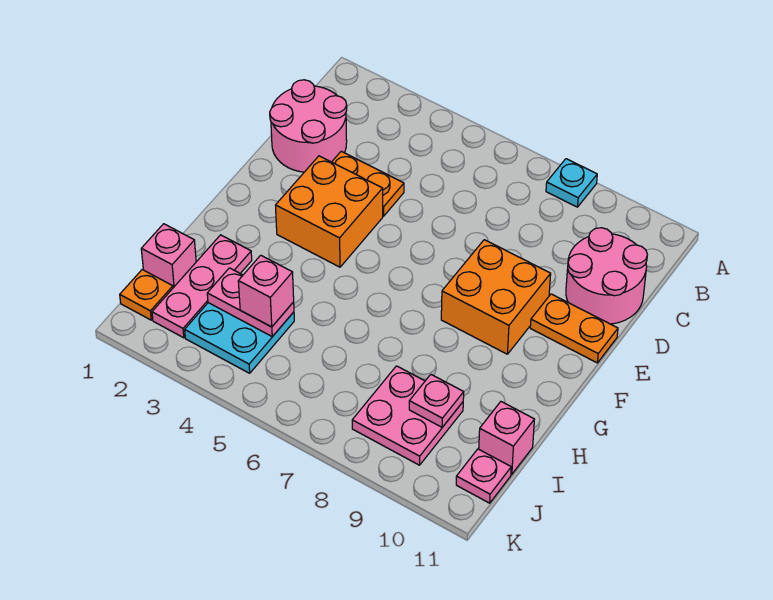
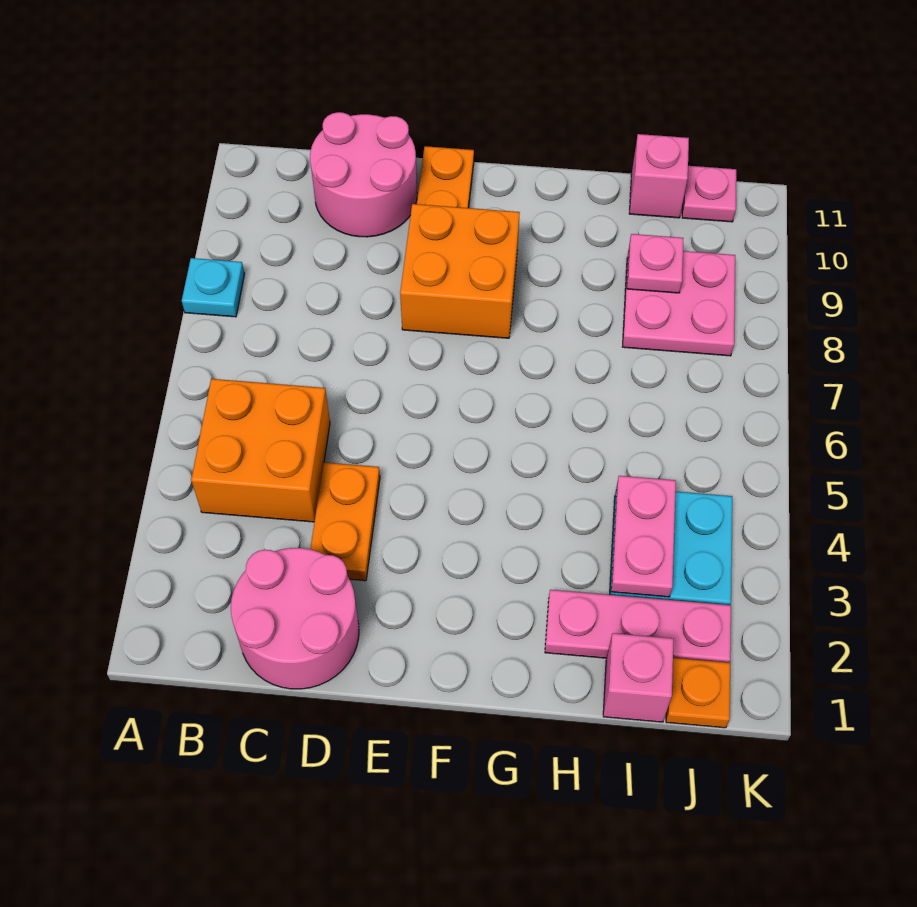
orange 2x2 brick [276,156,383,267] -> orange 2x2 brick moved to [191,378,330,522]
pink 1x1 brick [238,255,294,327] -> none

